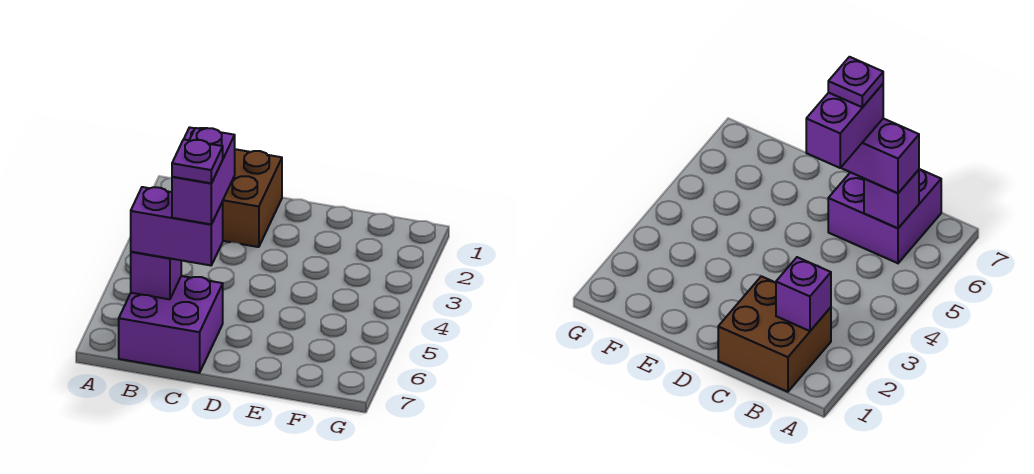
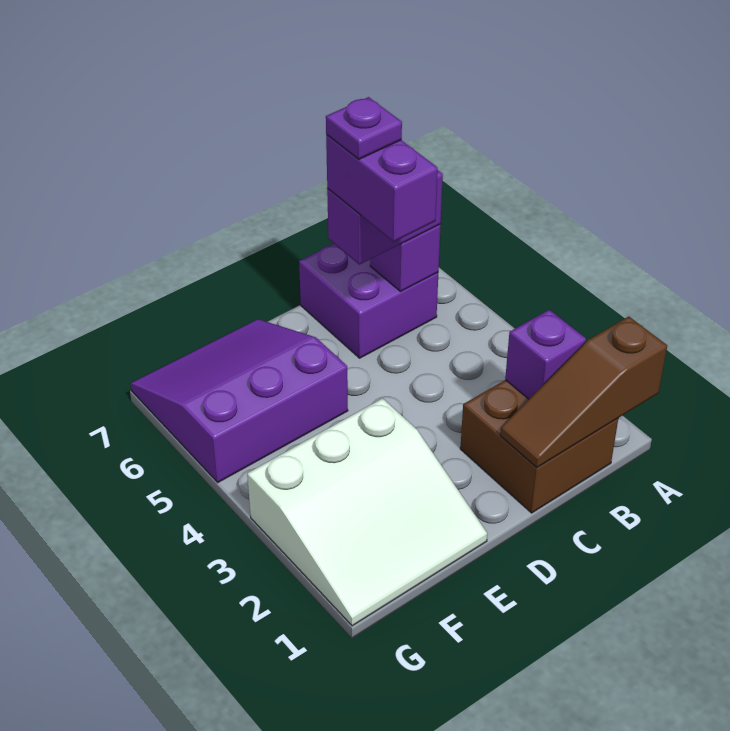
none -> brown 1x3 slope [500,317,667,468]
none -> white 3x3 slope [247,398,487,626]
none -> purple 3x3 slope [130,319,348,482]

